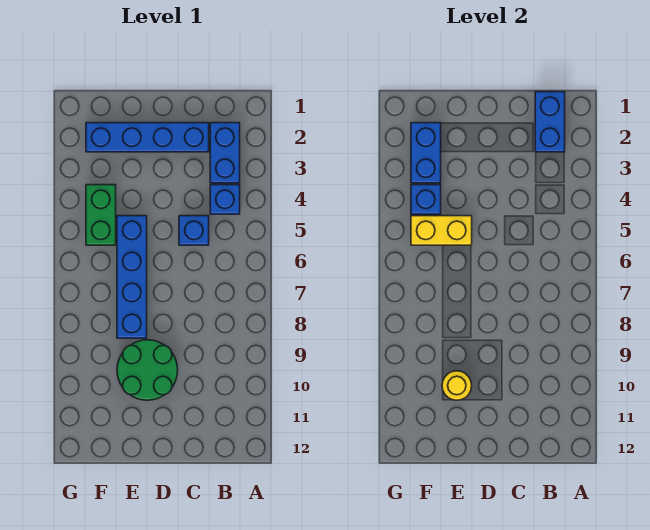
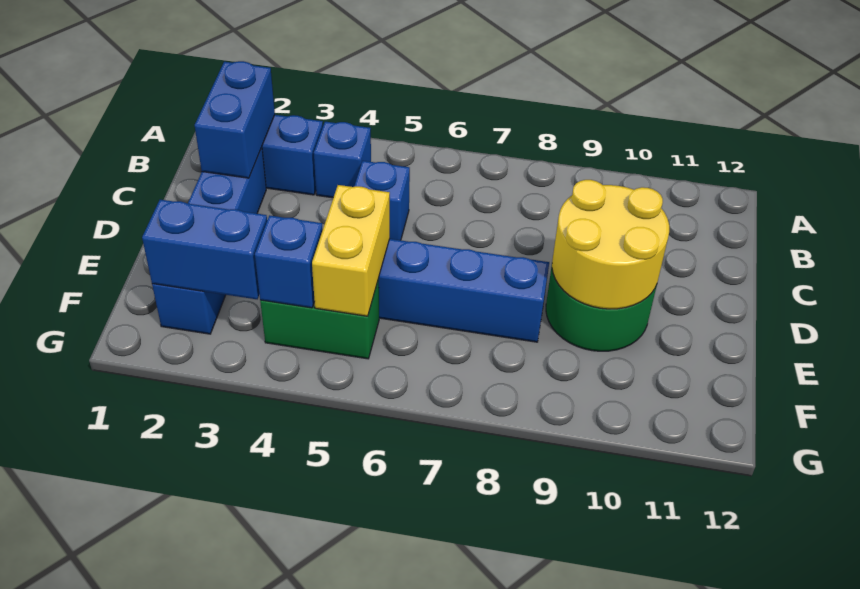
blue 1x2 brick [535,92,565,152] -> blue 1x2 brick turned to [195,61,275,178]
yellow 1x1 round brick [442,371,472,400] -> yellow 2x2 round brick [552,180,669,309]

